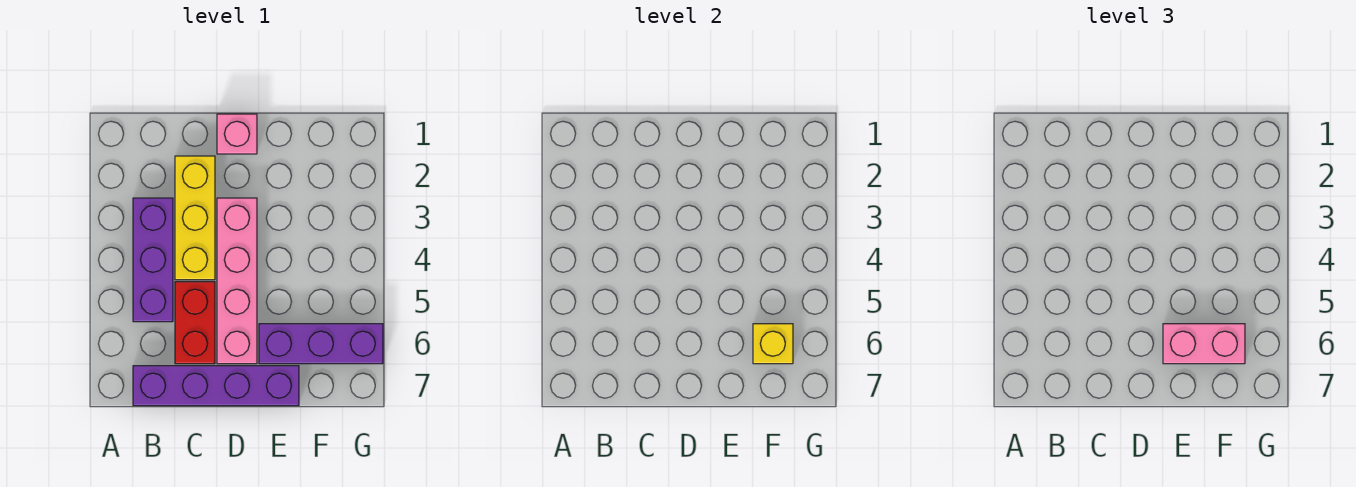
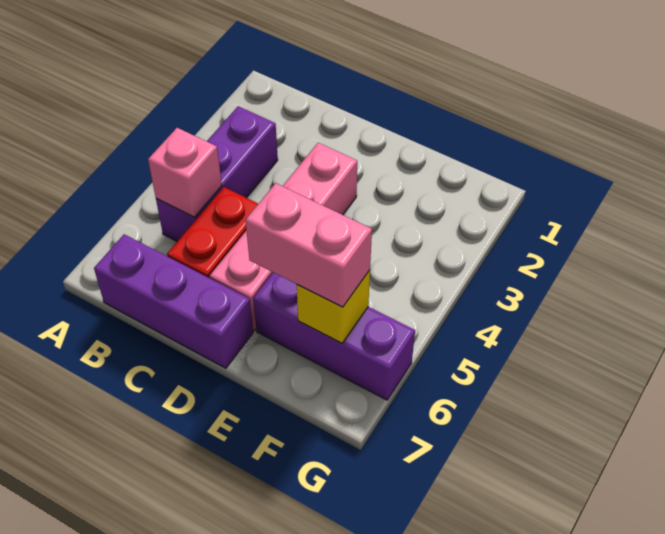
purple 1x4 brick [133,366,299,406] -> purple 1x3 brick [94,234,253,368]
yellow 1x3 brick [175,156,215,280] -> none
pink 1x1 brick [217,114,257,154] -> pink 1x1 brick moved to [148,128,222,217]

